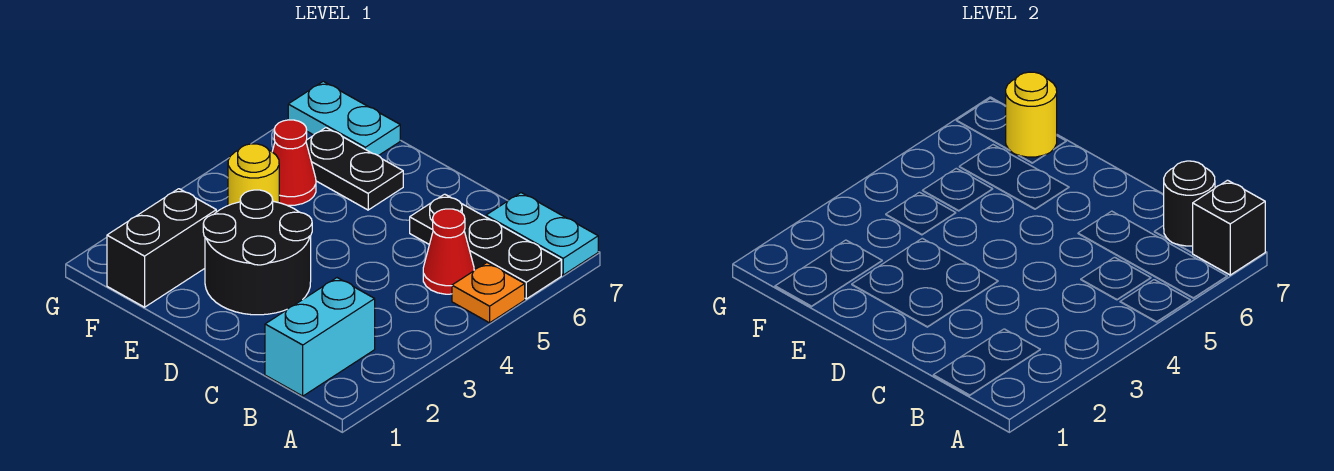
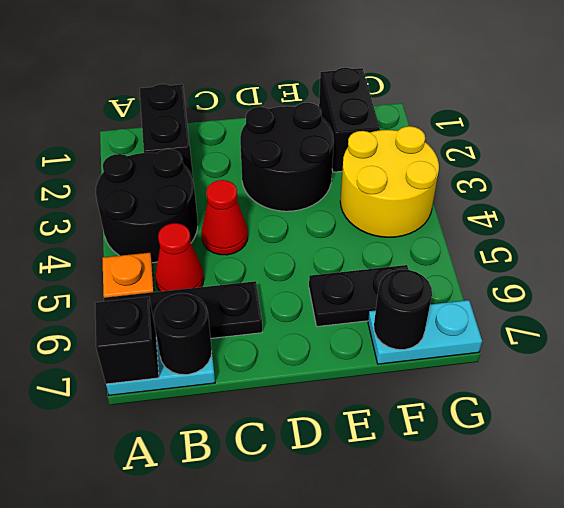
none -> black 2x2 round brick [96,149,198,263]
cyan 1x2 brick [265,278,375,396] -> black 1x2 brick [140,84,193,177]
yellow 1x1 round brick [228,144,279,205] -> yellow 2x2 round brick [340,126,439,237]
red 1x1 cone [272,120,316,205] -> red 1x1 cone moved to [201,180,248,255]
yellow 1x1 round brick [1006,72,1057,157] -> black 1x1 round brick [374,270,432,350]

